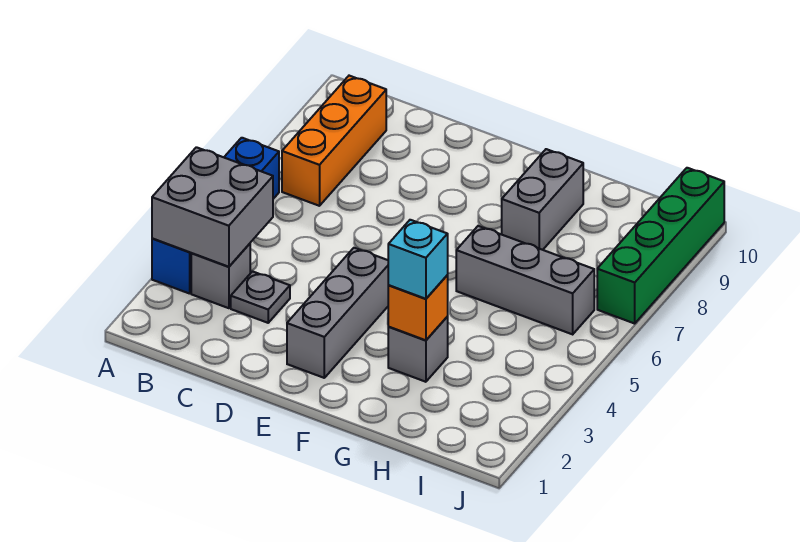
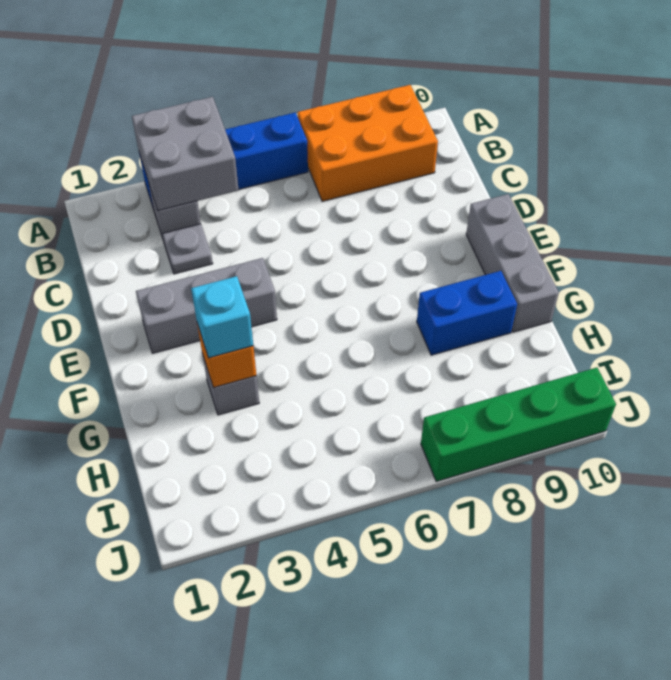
orange 1x3 brick [282,76,386,206] -> orange 2x3 brick [298,85,438,201]
grey 1x3 brick [456,226,594,334] -> grey 1x3 brick moved to [466,194,559,332]
grey 1x2 brick [502,149,583,250] -> blue 1x2 brick [417,271,517,355]

